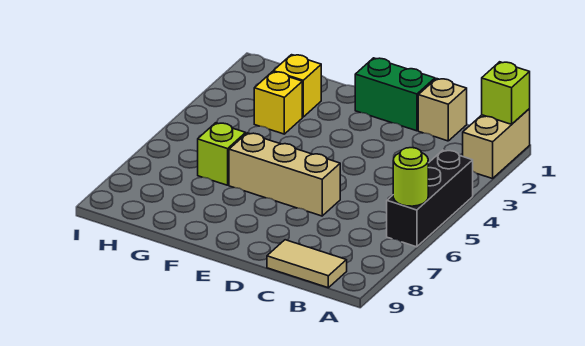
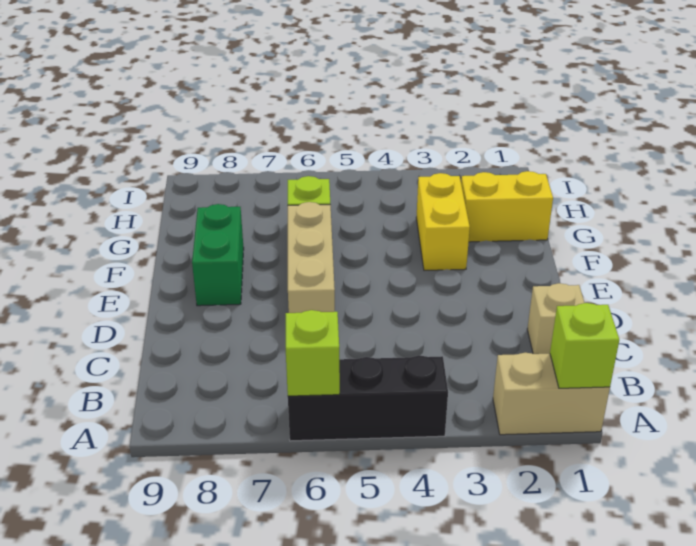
lime 1x1 round brick [393,148,428,206] -> lime 1x1 brick [286,310,340,396]
tan 1x2 tile [267,240,347,288] -> none
green 1x2 brick [355,58,435,131] -> green 1x2 brick moved to [192,204,244,306]
yellow 1x1 brick [273,55,321,117] -> yellow 1x2 brick [461,171,553,242]
yellow 1x1 brick [254,72,302,134] -> yellow 1x2 brick [416,173,470,270]

